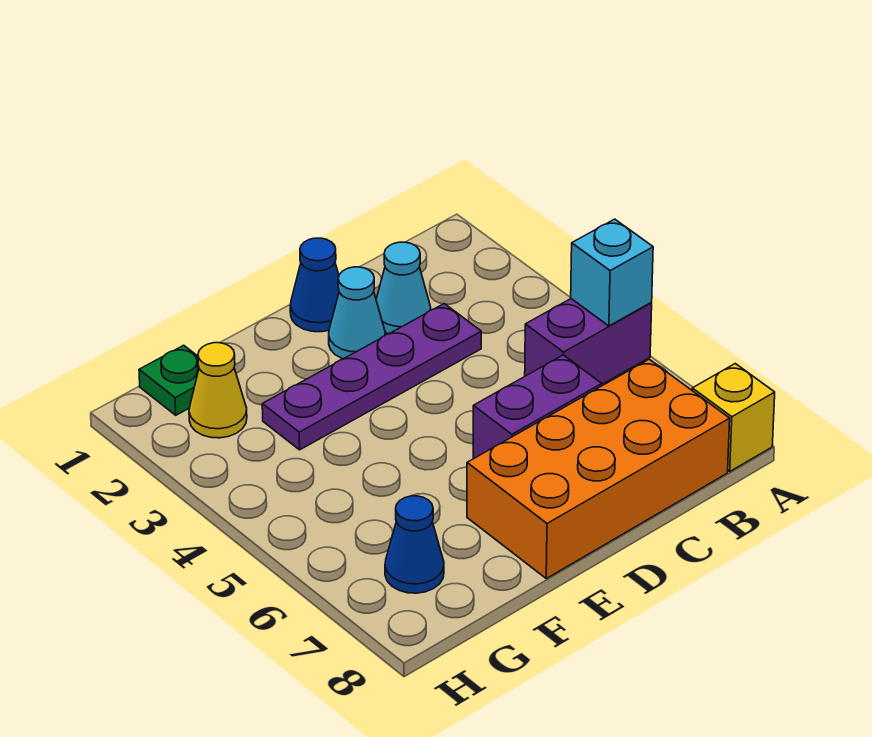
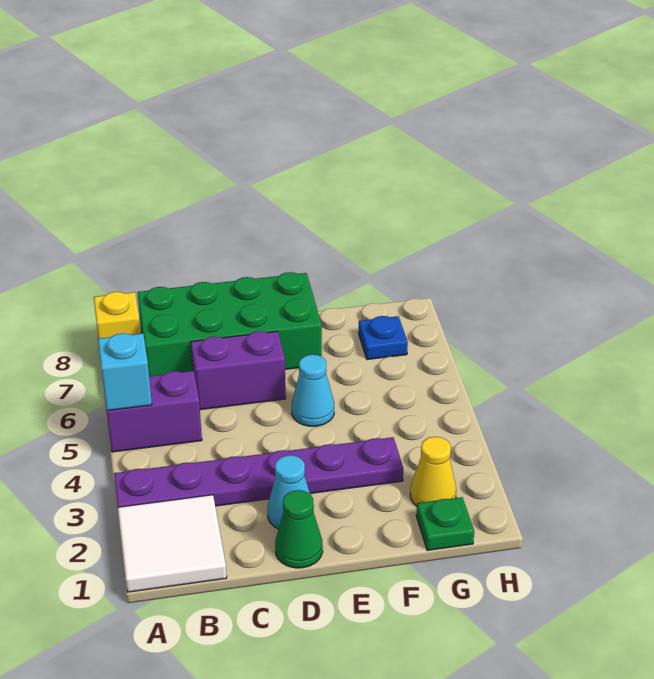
none -> white 2x2 tile [118,495,227,592]
orange 2x4 brick [467,359,730,578] -> green 2x4 brick [137,272,322,376]
cyan 1x1 cone [376,242,431,334] -> cyan 1x1 cone moved to [292,355,334,426]
purple 1x4 plate [262,304,481,450] -> purple 1x6 plate [114,437,403,507]
blue 1x1 cone [290,238,339,332] -> green 1x1 cone [275,490,323,568]
blue 1x1 cone [385,496,444,593] -> blue 1x1 plate [359,316,408,360]

